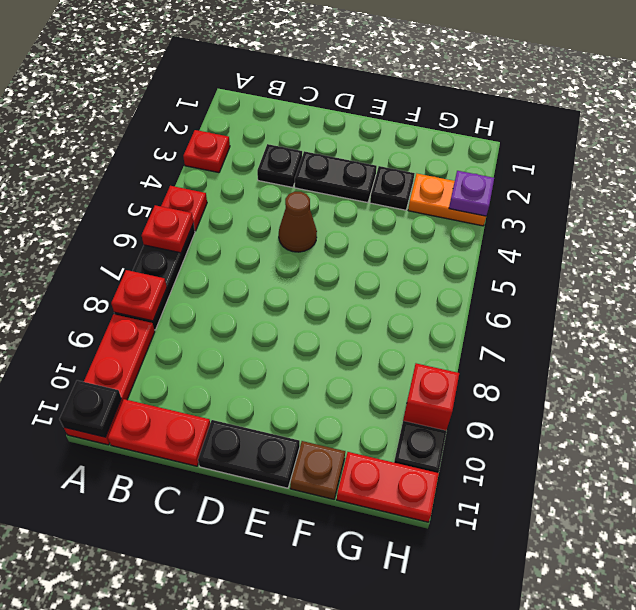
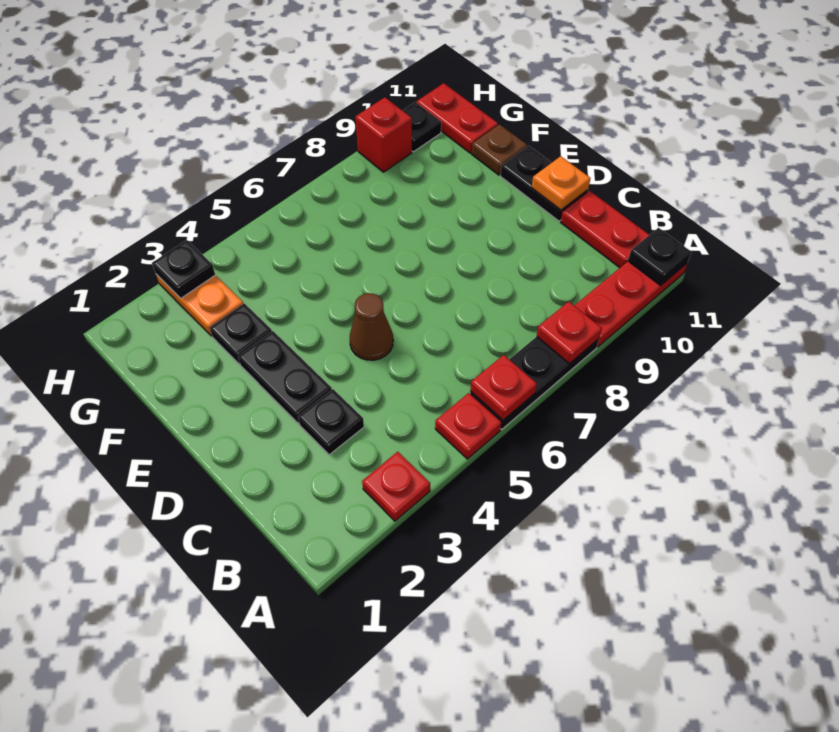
none -> orange 1x1 plate [532,156,591,210]
purple 1x1 plate [449,171,494,216] -> black 1x1 plate [152,240,215,298]

